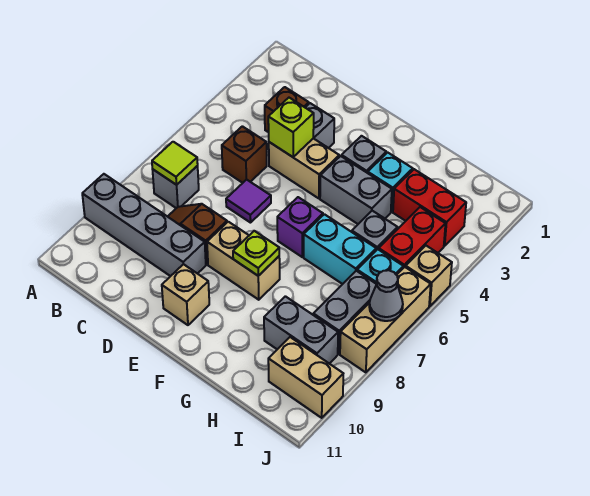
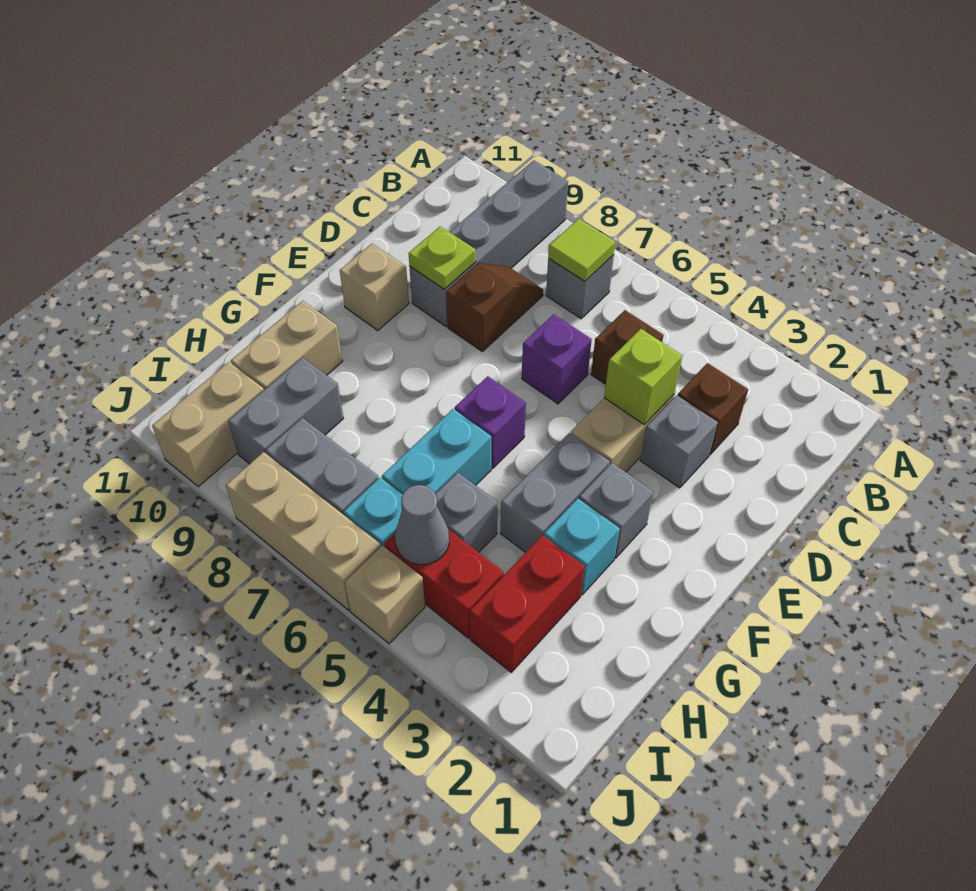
purple 1x1 tile [226,179,271,223] -> purple 1x1 brick [522,314,592,404]
tan 1x2 brick [207,222,280,300] -> tan 1x2 brick moved to [231,301,343,390]
lime 1x1 plate [233,231,279,276] -> lime 1x1 plate moved to [408,226,476,289]
grey 1x1 cone [369,270,403,321] -> grey 1x1 cone moved to [395,485,449,565]

